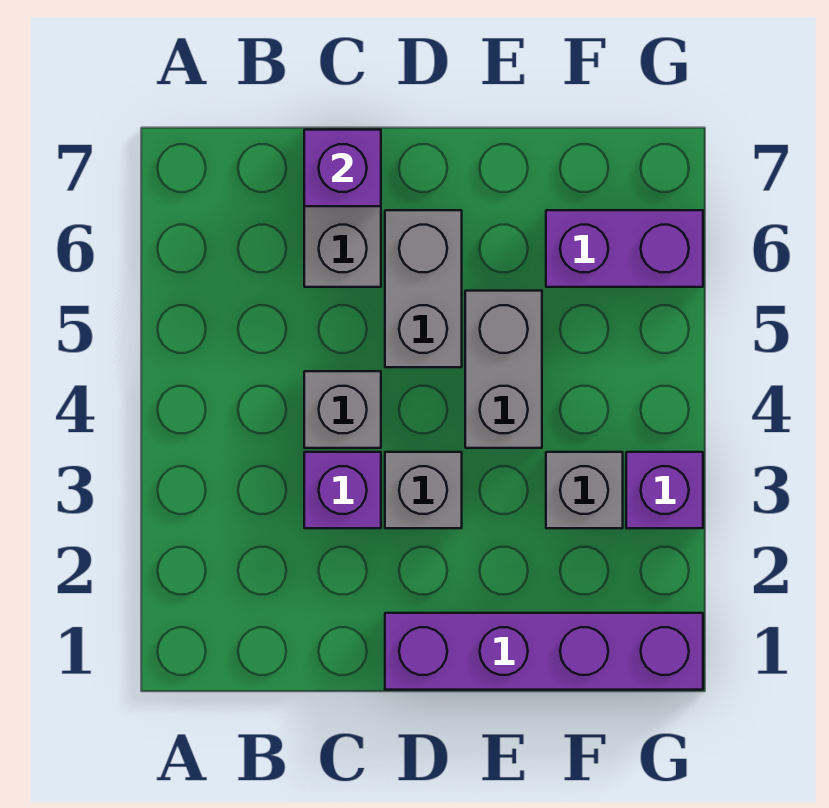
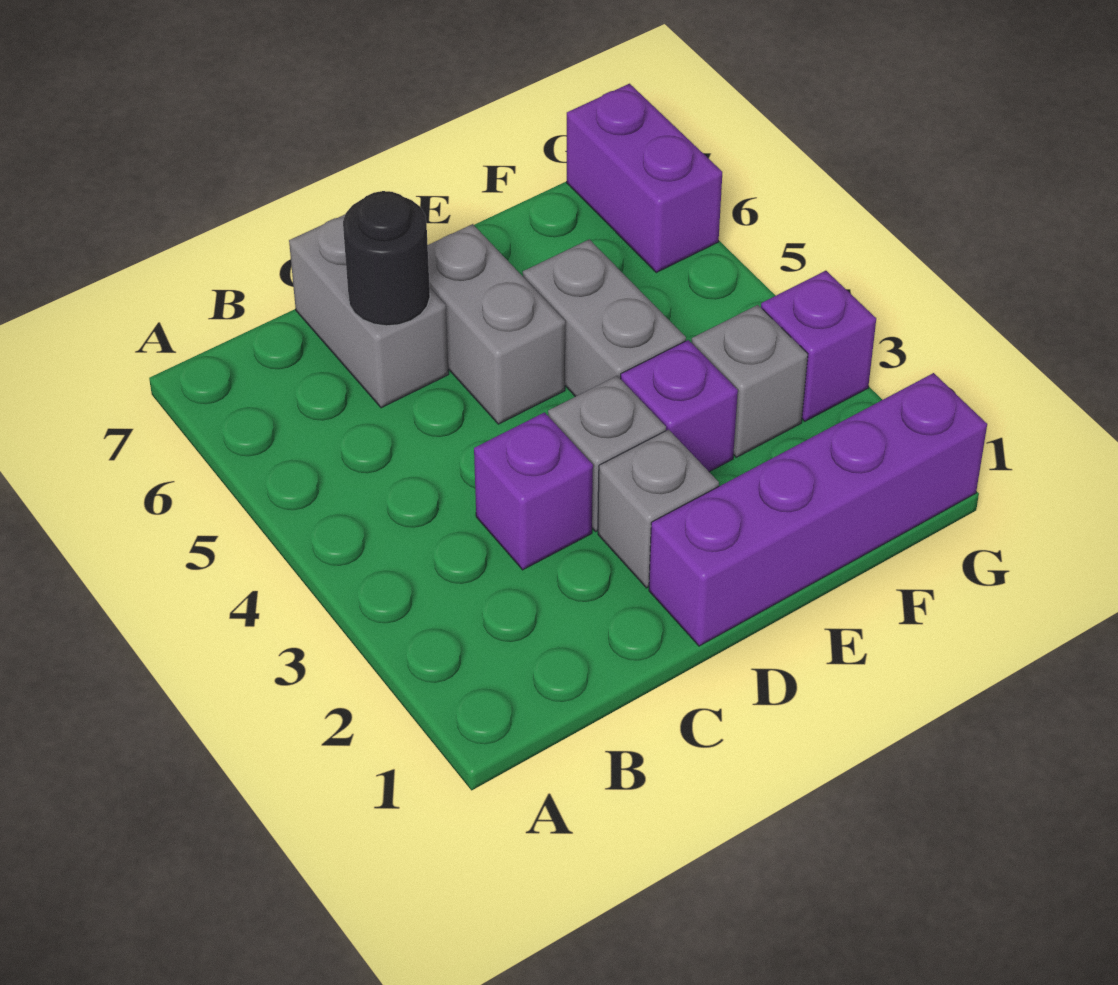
grey 1x1 brick [304,371,381,448] -> grey 1x1 brick moved to [598,430,719,588]
none -> black 1x1 round brick [343,191,430,326]
purple 1x1 brick [304,130,381,206] -> purple 1x1 brick moved to [621,340,738,472]
purple 1x2 brick [546,210,703,287] -> purple 1x2 brick turned to [567,84,722,272]

